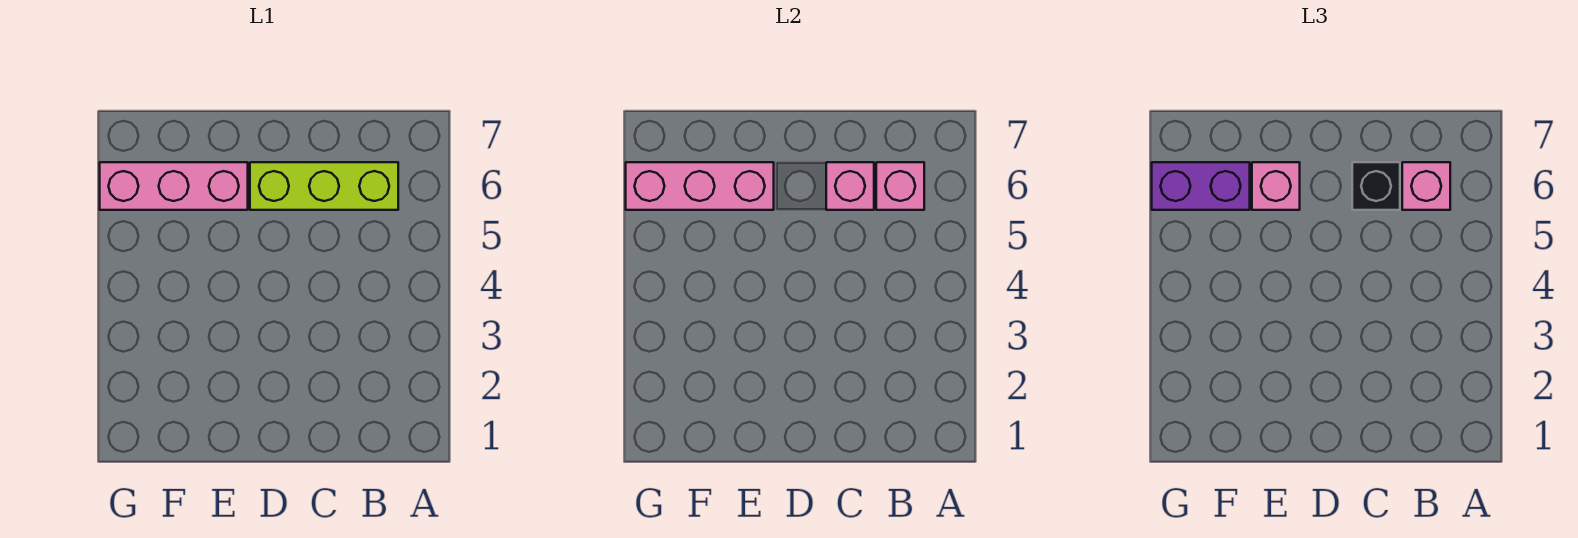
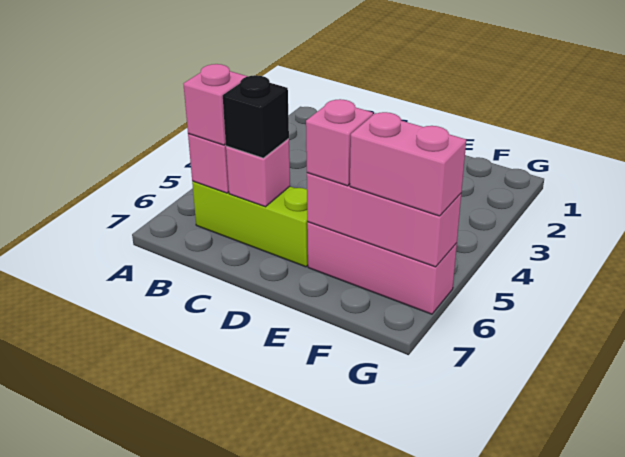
purple 1x2 brick [1152,162,1250,210] -> pink 1x2 brick [350,112,466,216]

